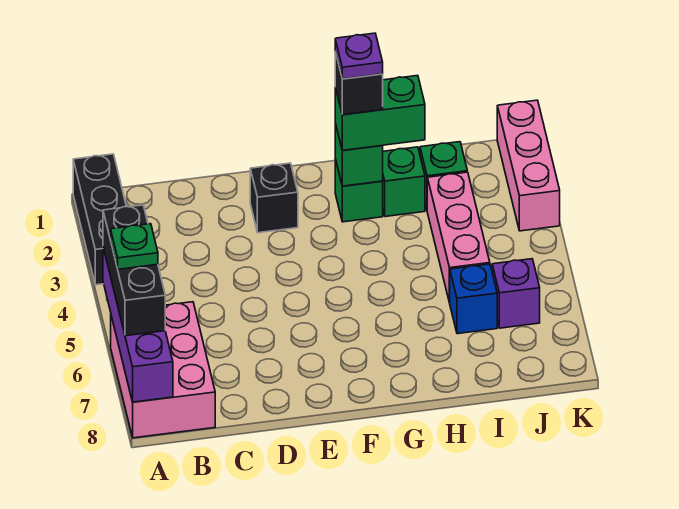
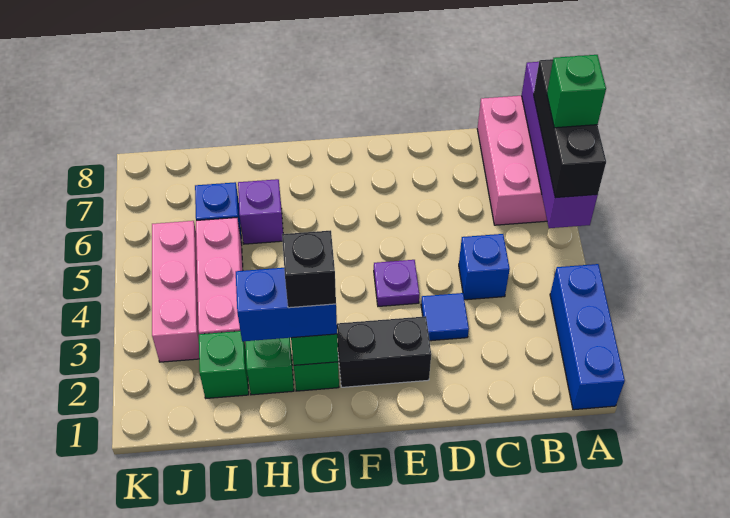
black 1x3 brick [73,154,126,285] -> blue 1x3 brick [550,264,625,410]
green 1x1 plate [111,224,158,269] -> green 1x1 brick [547,55,606,128]
none -> blue 1x1 brick [459,234,510,300]
none -> blue 1x1 tile [421,293,469,341]
black 1x1 brick [250,163,298,233] -> black 1x2 brick [337,316,431,387]
green 1x2 brick [335,75,425,150] -> blue 1x2 brick [236,268,337,342]
purple 1x1 plate [335,33,383,79] -> purple 1x1 plate moved to [374,260,419,306]
purple 1x1 brick [492,259,540,328] -> purple 1x1 brick moved to [238,179,283,244]
pink 1x3 brick [497,100,560,231] -> pink 1x3 brick moved to [152,221,199,362]

